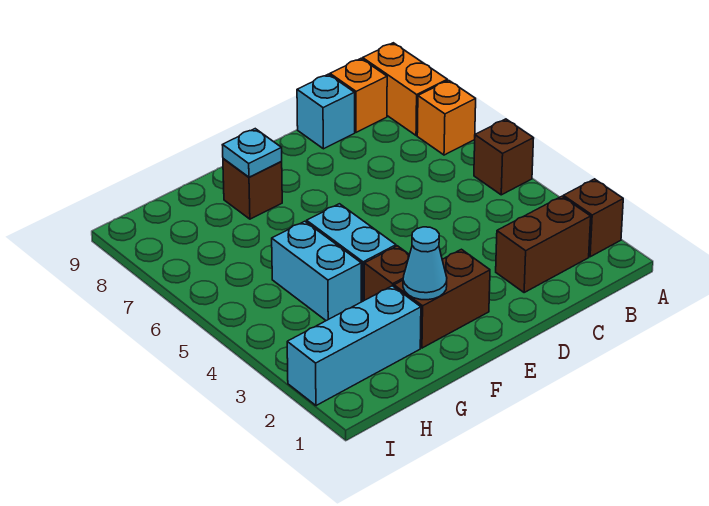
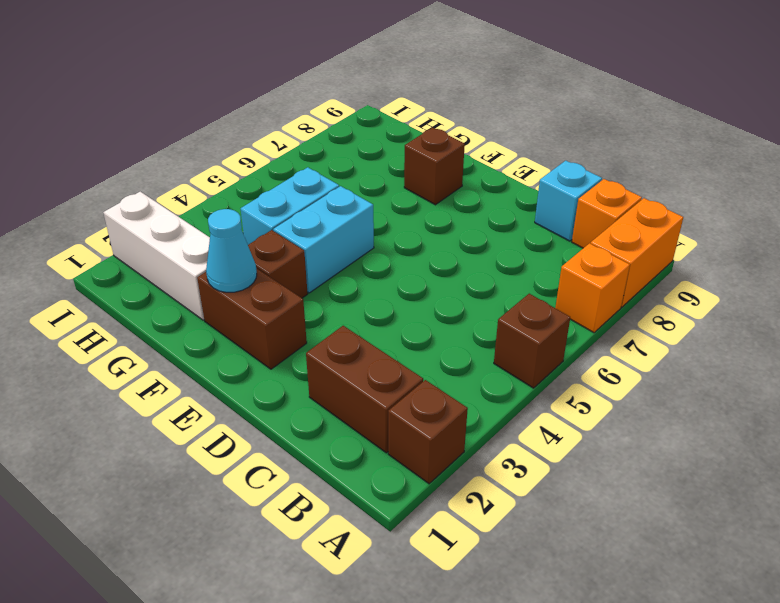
cyan 1x1 plate [223,129,282,177] -> none
cyan 1x3 brick [287,286,421,406] -> white 1x3 brick [103,192,210,320]

